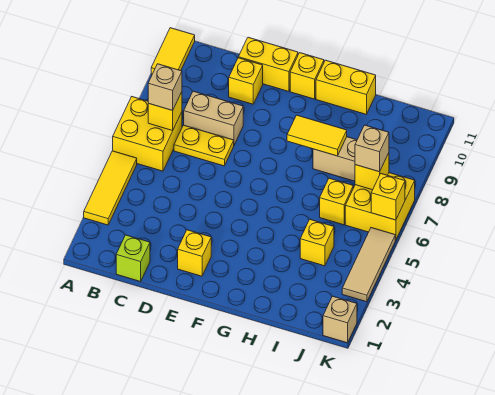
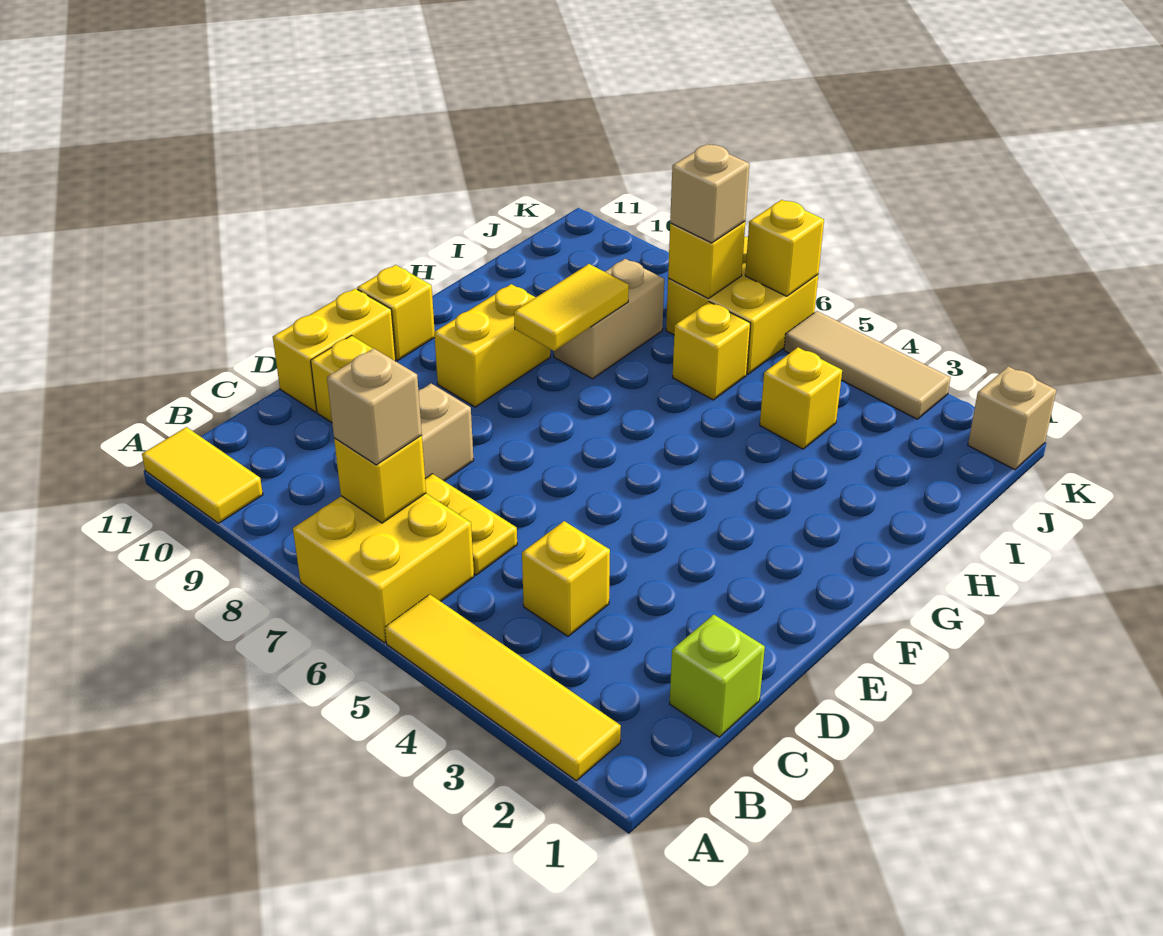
yellow 1x3 tile [84,151,137,225] -> yellow 1x4 tile [385,594,621,781]
yellow 1x2 plate [174,125,234,166] -> yellow 1x2 plate turned to [425,474,517,575]
yellow 1x1 brick [178,230,211,276] -> yellow 1x1 brick moved to [522,521,610,636]
yellow 1x2 brick [316,60,376,114] -> yellow 1x2 brick moved to [434,284,550,407]

